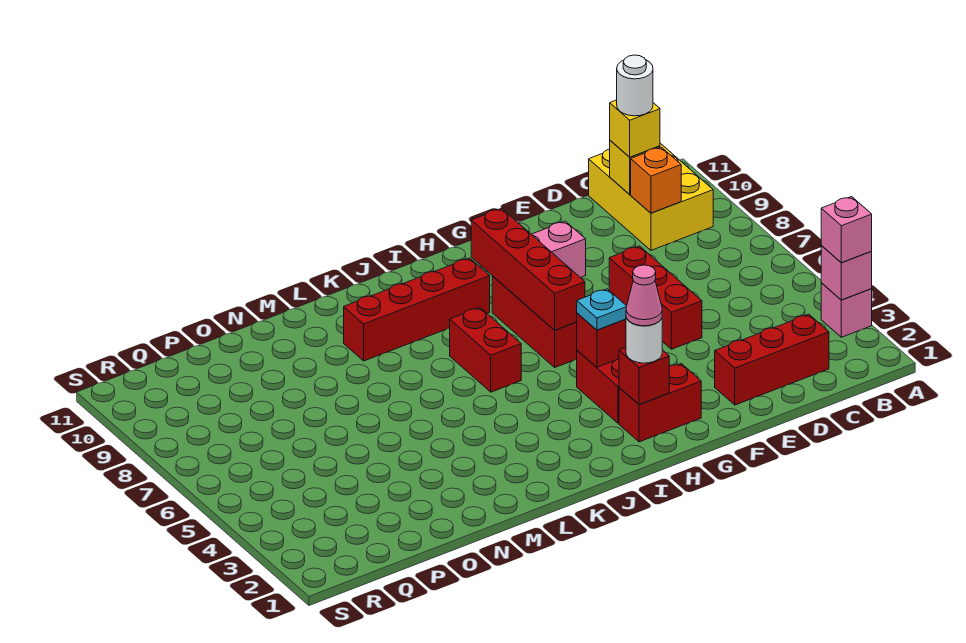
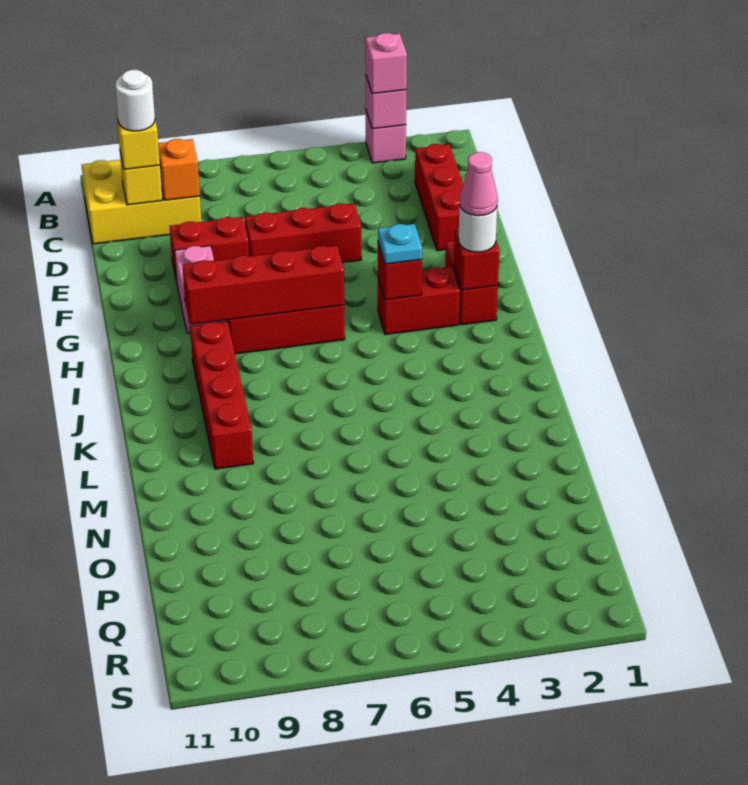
red 1x2 brick [450,308,521,392] -> red 1x2 brick moved to [170,217,249,282]

